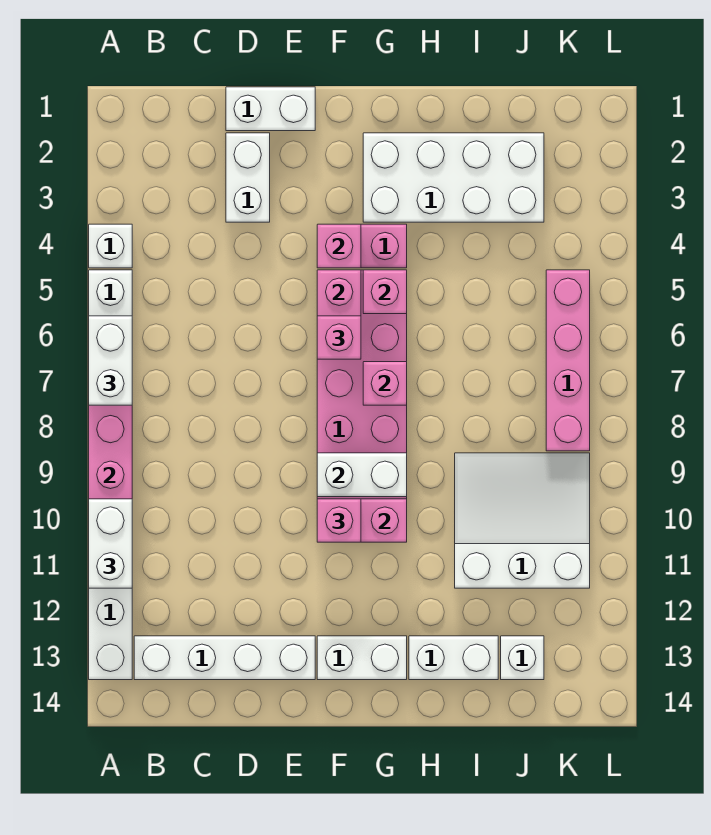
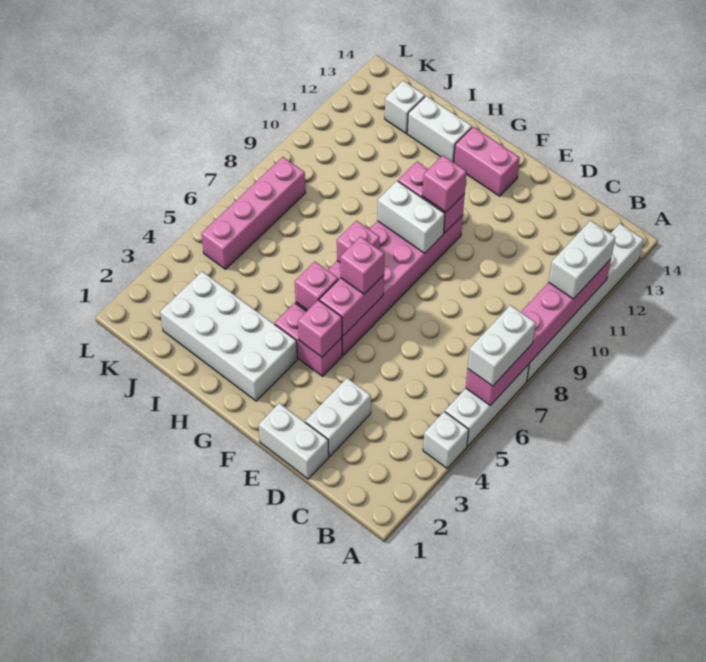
white 1x4 brick [134,636,315,680] -> none
white 1x2 brick [317,636,407,680] -> pink 1x2 brick [454,127,520,196]
white 3x3 slope [455,453,590,588] -> none

